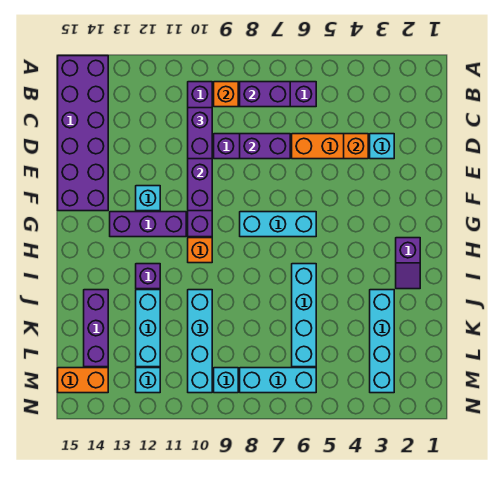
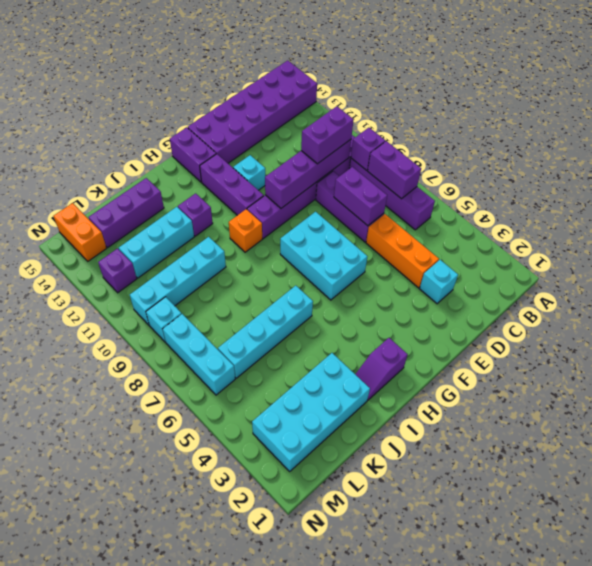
orange 1x1 brick [214,82,238,107] -> purple 1x1 brick [351,128,385,170]
orange 1x1 brick [344,134,368,159] -> none
cyan 1x3 brick [240,212,316,237] -> cyan 2x3 brick [280,212,367,300]
none -> purple 1x2 brick [170,127,216,182]
cyan 1x4 brick [370,290,394,393] -> cyan 2x4 brick [252,353,370,471]
cyan 1x1 brick [136,368,160,393] -> purple 1x1 brick [98,249,137,293]

